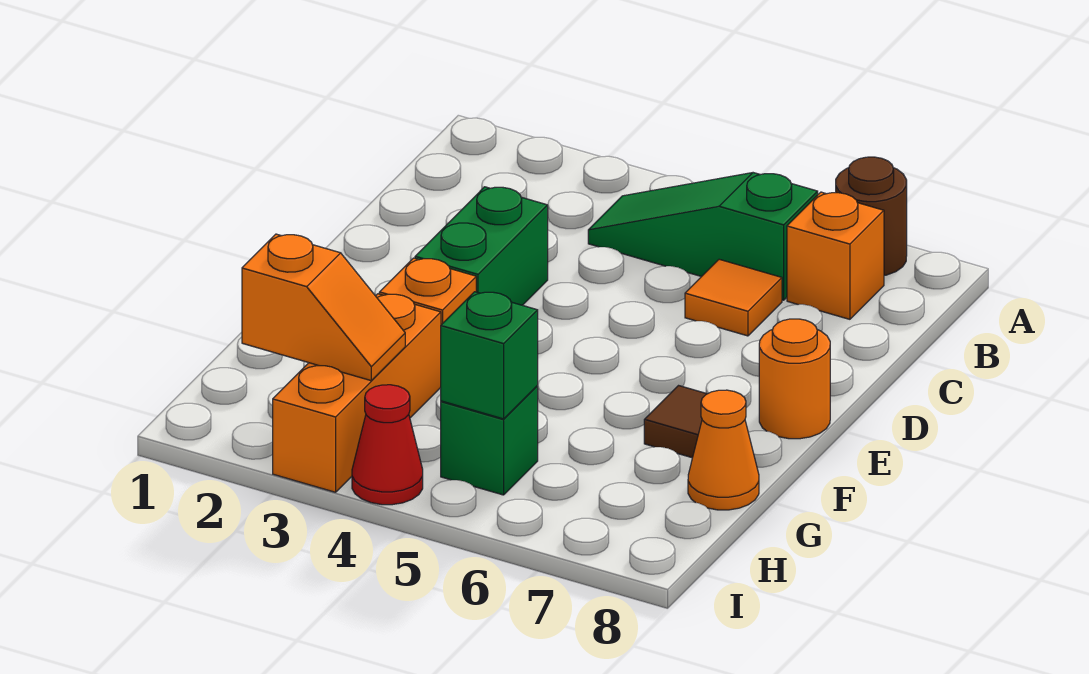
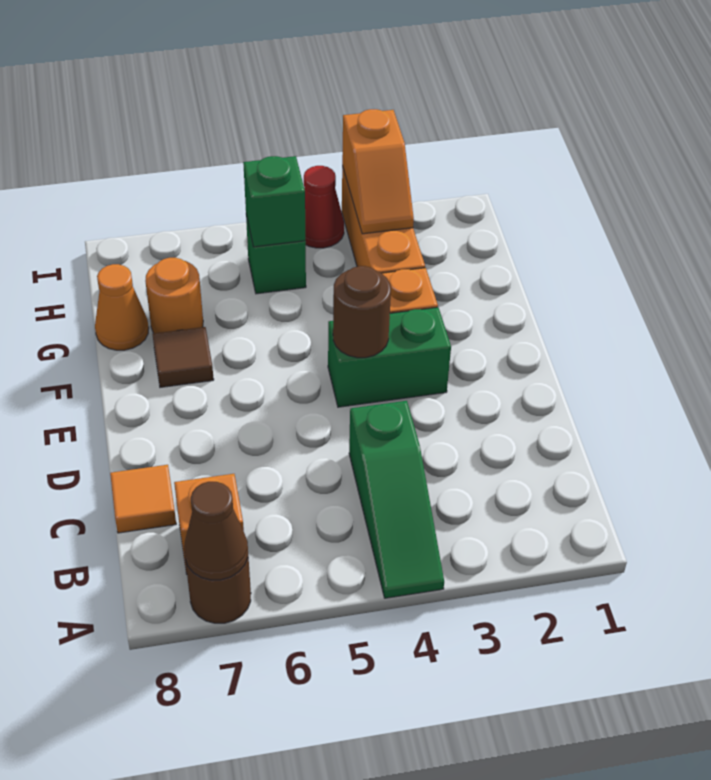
none -> brown 1x1 cone [184,482,248,580]
green 1x3 slope [588,173,818,300] -> green 1x3 slope turned to [349,401,444,598]
orange 1x1 tile [685,259,782,336] -> orange 1x1 tile moved to [110,465,176,533]
green 1x2 brick [415,187,548,305] -> green 1x2 brick turned to [328,307,451,407]
none -> brown 1x1 round brick [333,266,391,358]
orange 1x1 round brick [759,319,830,439] -> orange 1x1 round brick moved to [145,258,203,333]
orange 1x2 slope [242,234,405,381] -> orange 1x2 slope turned to [342,109,414,234]

